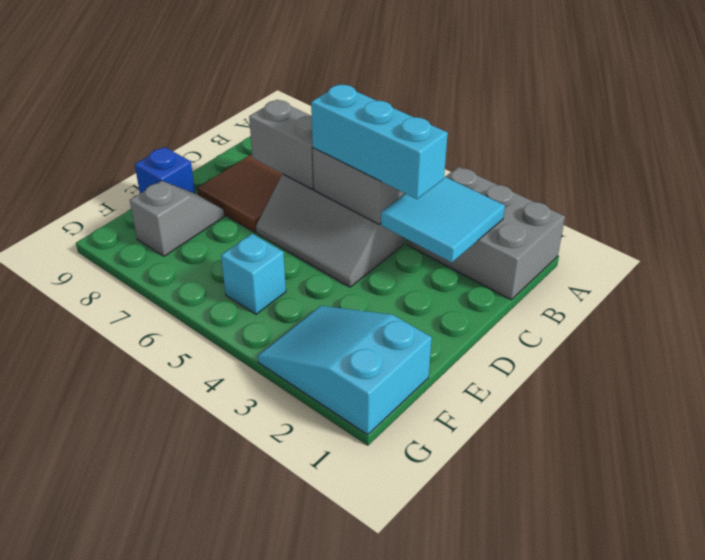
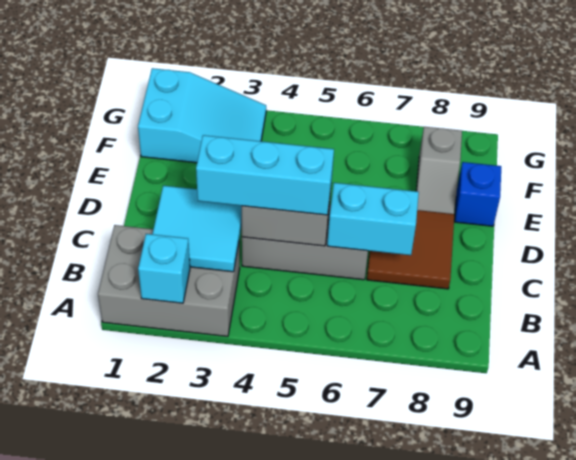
grey 1x2 brick [249,100,314,189] -> cyan 1x2 brick [327,183,419,255]
cyan 1x1 brick [221,234,286,314] -> cyan 1x1 brick moved to [138,234,190,303]

